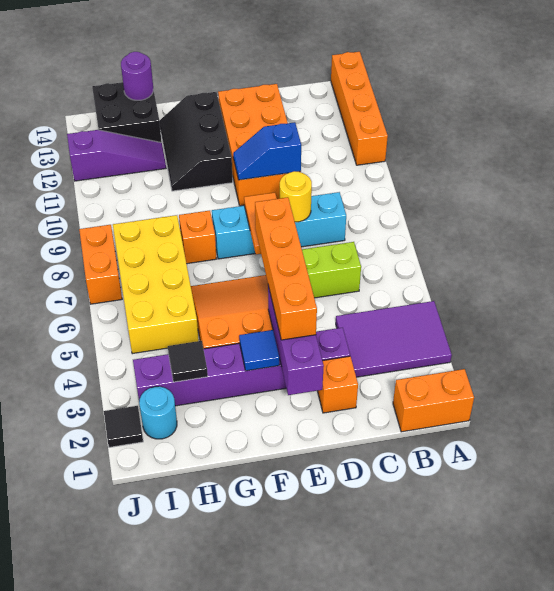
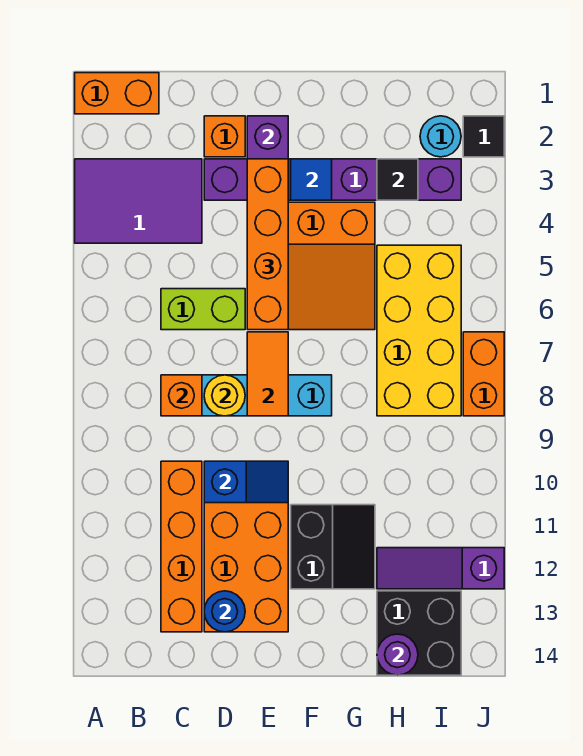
orange 1x4 brick [331,52,388,165] -> orange 1x4 brick moved to [161,461,202,632]
none -> blue 1x1 round brick [204,591,245,632]
black 2x3 slope [159,92,233,191] -> black 2x2 slope [291,505,375,589]
orange 1x1 brick [179,211,216,264] -> orange 1x1 brick moved to [161,375,202,416]

